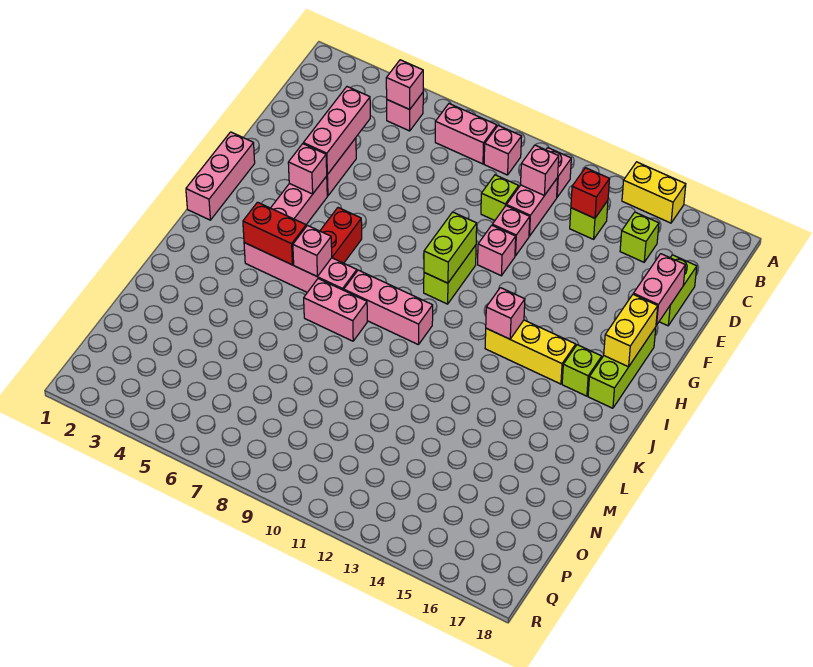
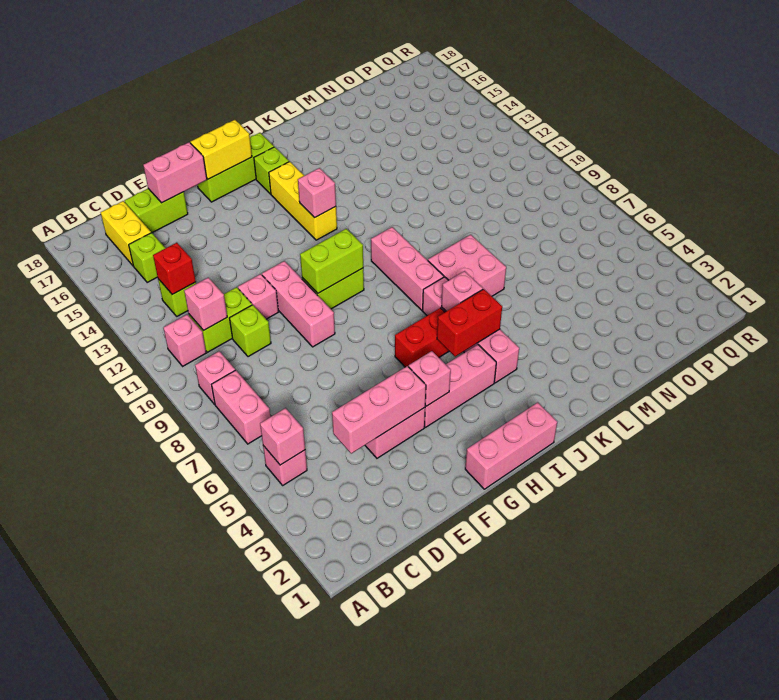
yellow 1x2 brick [622,162,686,223] -> yellow 1x2 brick moved to [101,201,151,266]
pink 1x2 brick [506,178,558,236] -> lime 1x2 brick [189,287,252,352]
pink 1x1 brick [478,225,516,276] -> pink 1x3 brick [262,261,335,347]
red 1x2 brick [243,202,306,265] -> red 1x2 brick turned to [437,289,502,357]
pink 1x2 brick [304,279,367,341] -> pink 2x2 brick [428,235,506,296]

